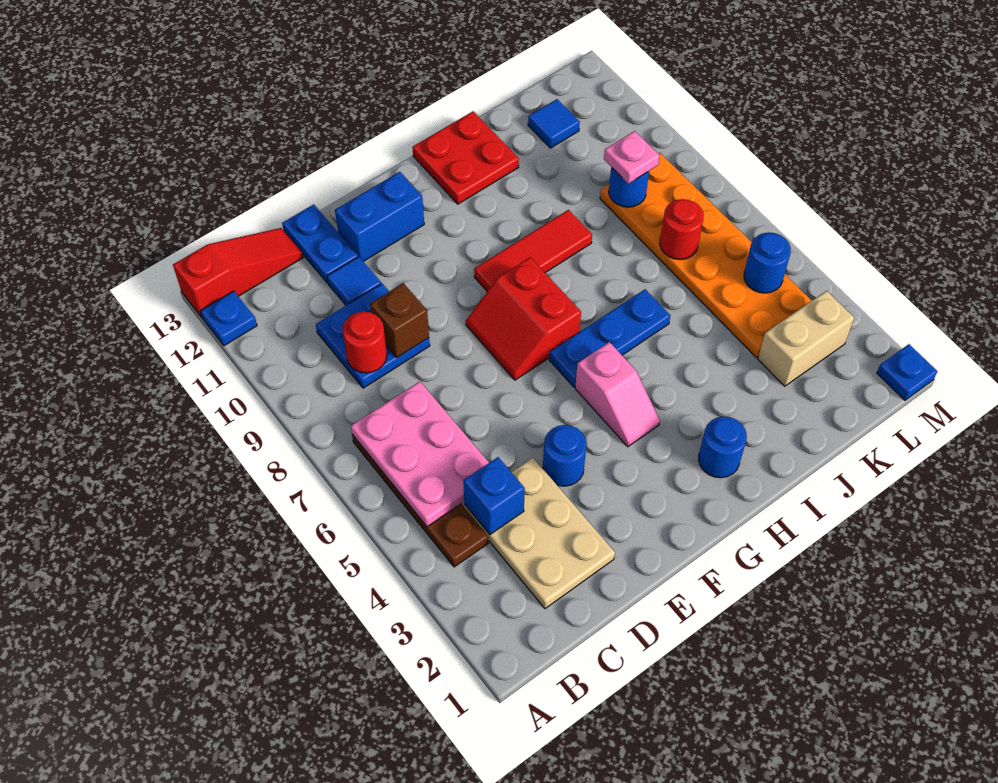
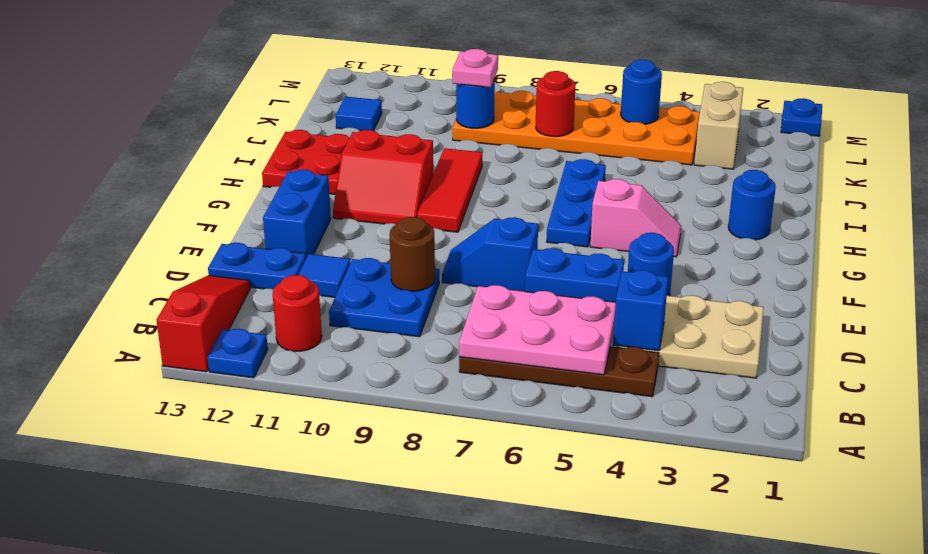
red 1x1 round brick [342,312,387,373] -> red 1x1 round brick moved to [273,275,322,351]
none -> blue 1x2 brick [525,248,624,302]
brown 1x1 brick [370,283,429,357] -> brown 1x1 round brick [390,217,435,291]
none -> blue 1x2 slope [442,217,538,292]
red 2x2 slope [466,257,581,380] -> red 2x2 slope moved to [333,130,433,224]

